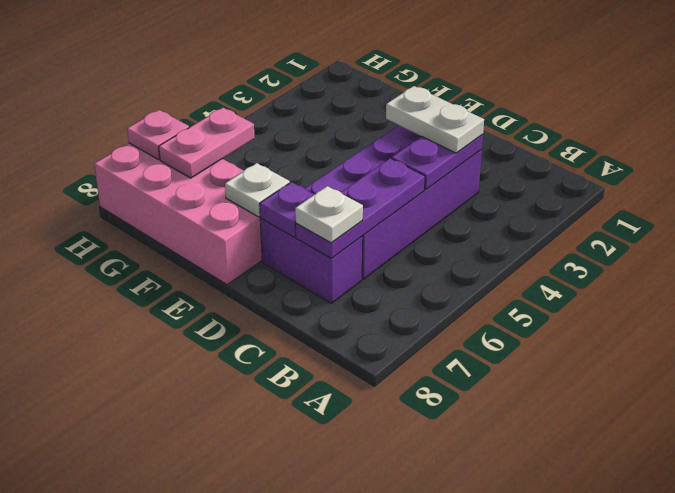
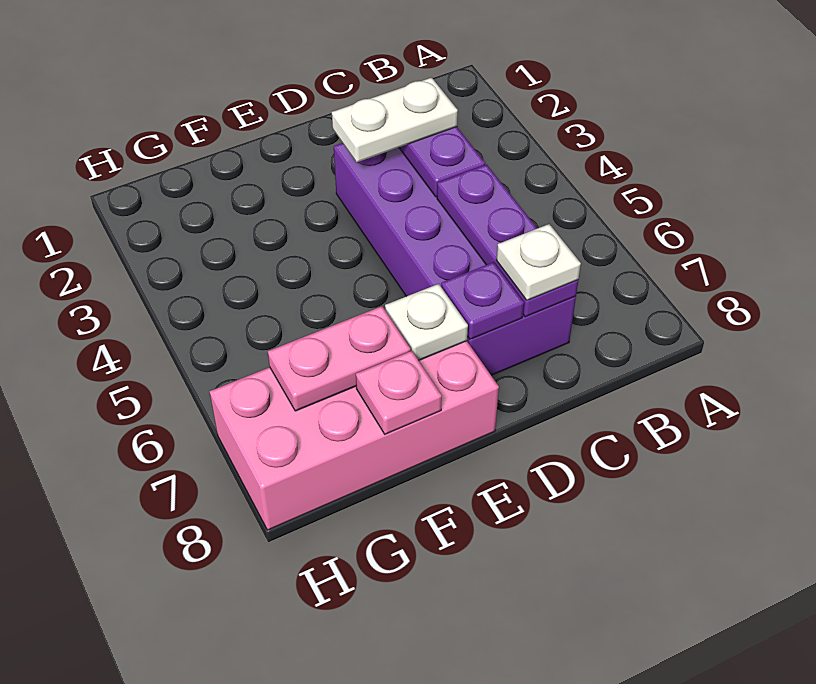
pink 1x2 plate [159,108,255,178] -> pink 1x2 plate turned to [268,306,411,411]
pink 1x1 plate [127,110,189,160] -> pink 1x1 plate moved to [356,351,442,434]

